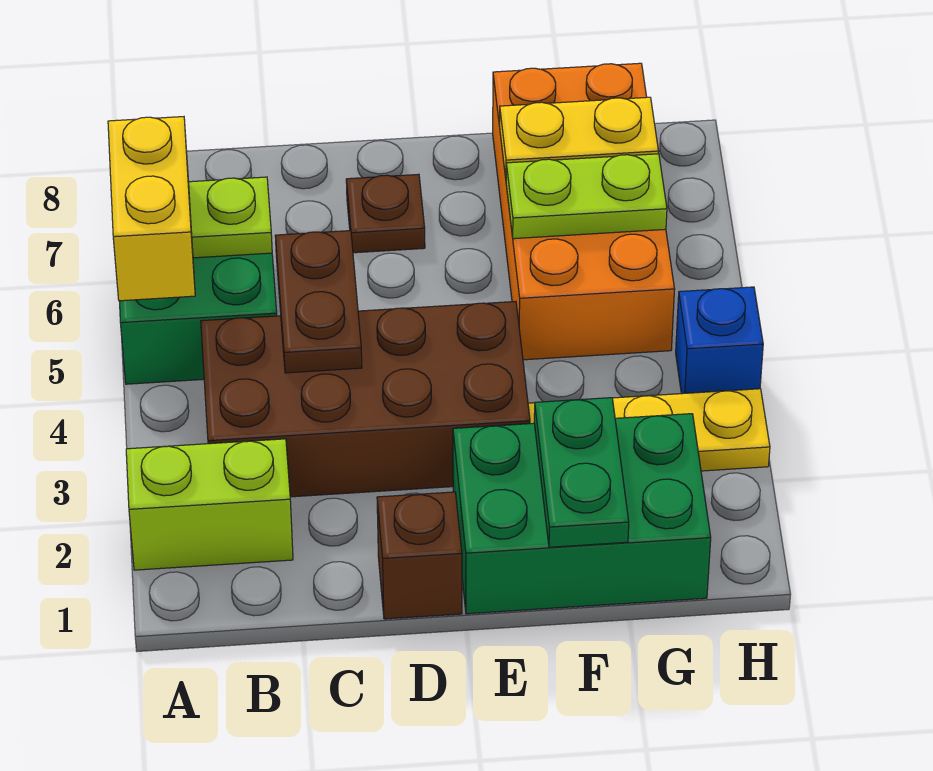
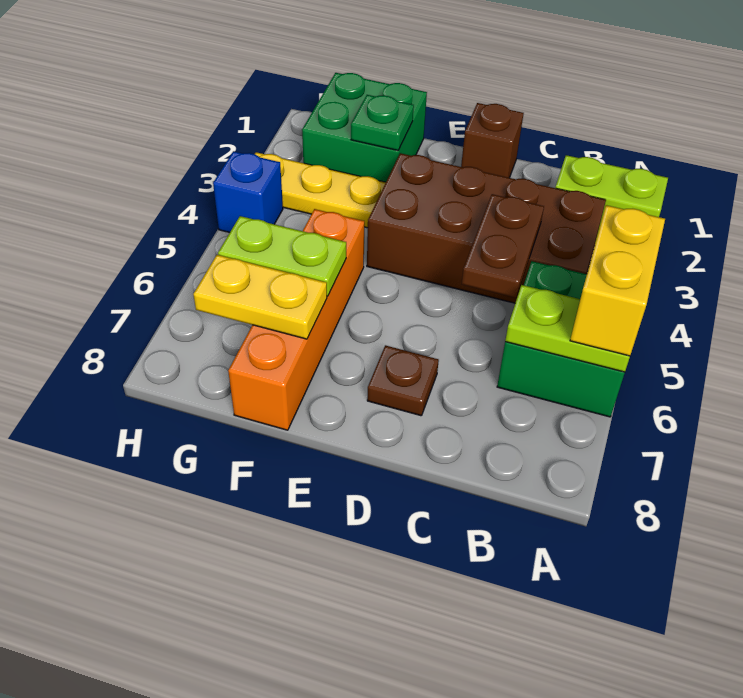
green 2x3 brick [453,414,711,614] -> green 2x2 brick [302,73,427,182]
green 1x2 plate [534,398,629,547] -> green 1x1 plate [351,95,414,150]
orange 2x4 brick [493,63,675,360] -> orange 1x4 brick [228,209,364,430]

